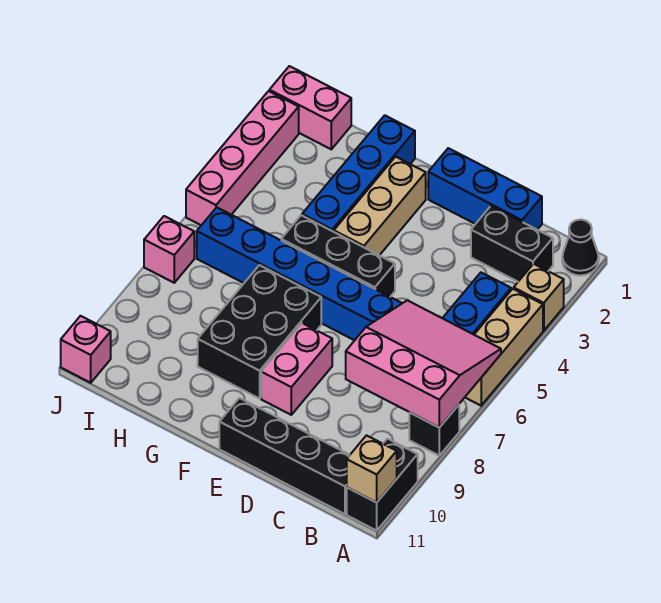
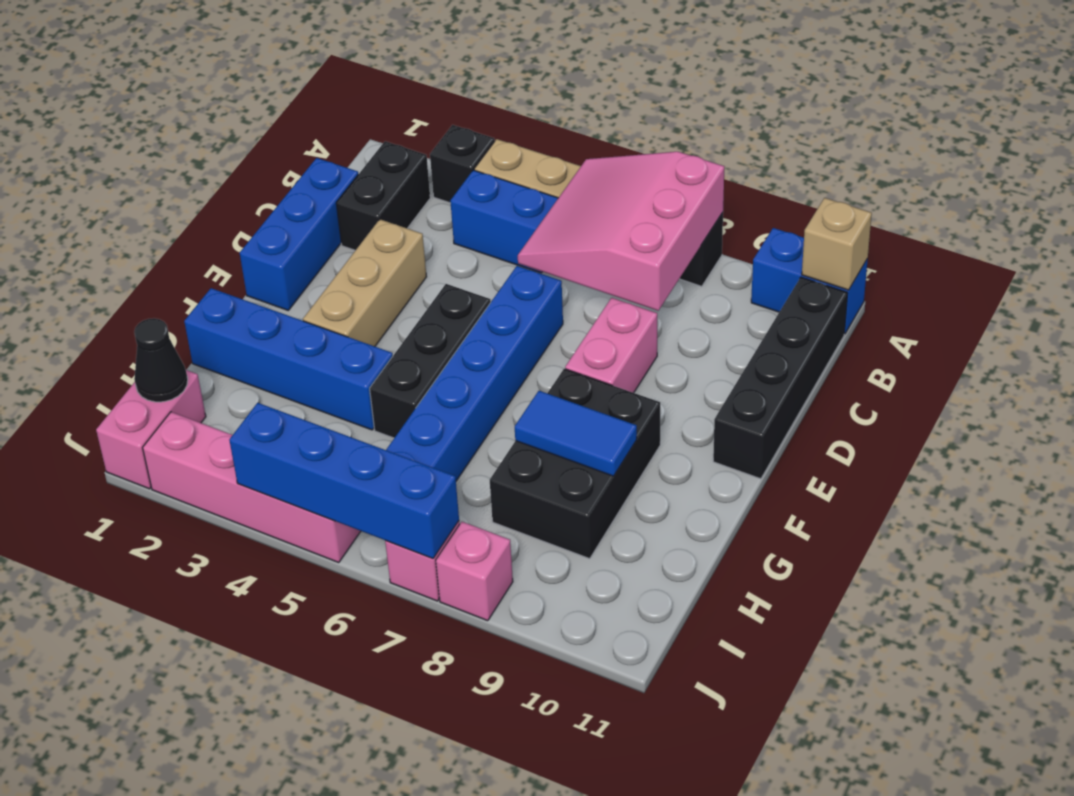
black 1x1 cone [562,220,599,275] -> black 1x1 cone moved to [134,318,188,402]
tan 1x1 brick [514,264,564,331] -> black 1x1 brick [430,125,495,203]
black 1x2 brick [347,439,418,530] -> blue 1x2 brick [751,228,868,334]
pink 1x2 brick [261,323,332,415] -> pink 1x2 brick turned to [565,298,657,393]
tan 1x3 brick [334,157,426,255] -> tan 1x3 brick turned to [303,219,427,346]
black 2x3 brick [198,265,321,398] -> black 2x3 brick turned to [490,369,660,559]
none -> blue 1x2 tile [515,391,637,476]
none -> blue 1x4 brick [229,403,459,558]
pink 1x1 brick [61,316,111,383] -> pink 1x1 brick moved to [436,522,513,621]

